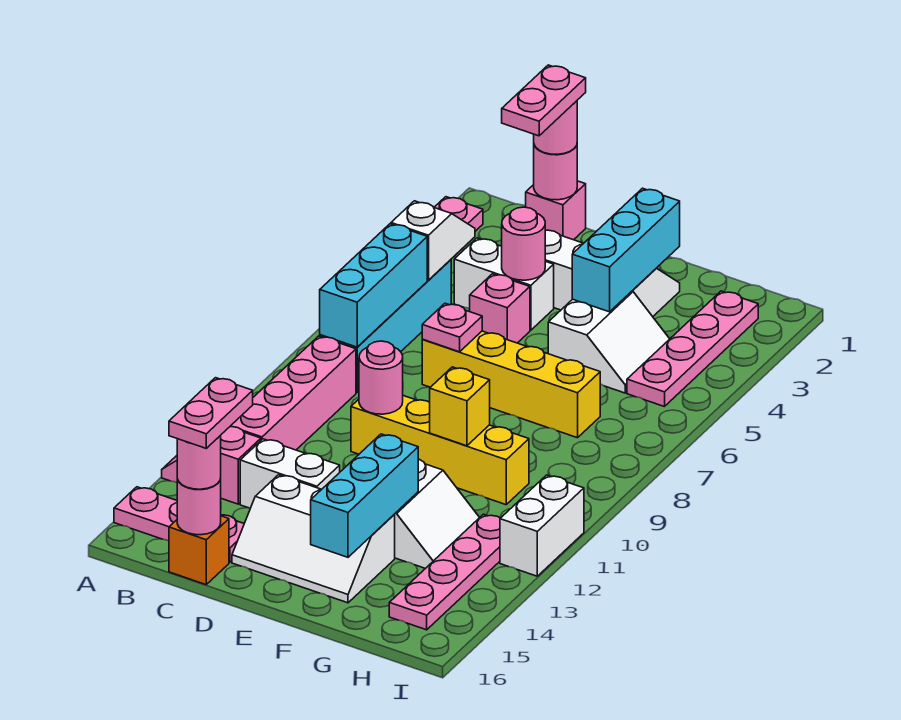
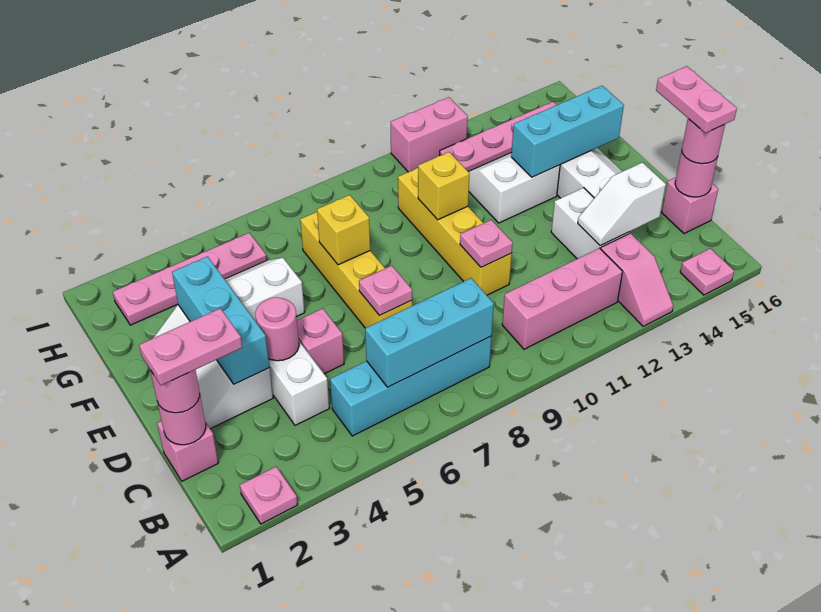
pink 1x3 plate [114,487,244,562] -> pink 1x1 plate [680,248,734,295]
white 1x2 slope [391,201,475,280] -> white 1x2 slope moved to [578,162,666,246]
pink 1x4 brick [230,336,356,450] -> pink 1x3 brick [502,248,623,349]
pink 1x2 plate [169,378,253,448] -> pink 1x2 plate turned to [656,66,737,133]
orange 1x1 brick [169,516,229,585] -> pink 1x1 brick [662,177,718,234]
pink 1x1 round brick [359,341,403,414] -> pink 1x1 plate [460,220,513,267]
cyan 1x3 brick [572,188,680,312] -> cyan 1x3 brick turned to [172,257,269,384]
none -> yellow 1x1 brick [317,195,370,265]
white 1x2 brick [500,475,584,576] -> pink 1x2 brick [391,97,468,172]

